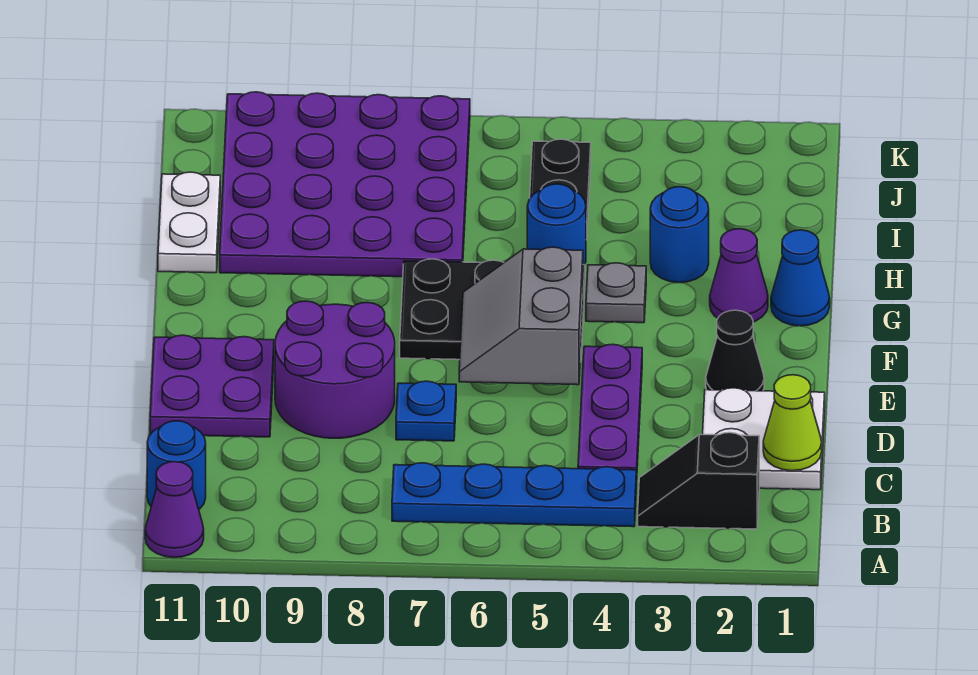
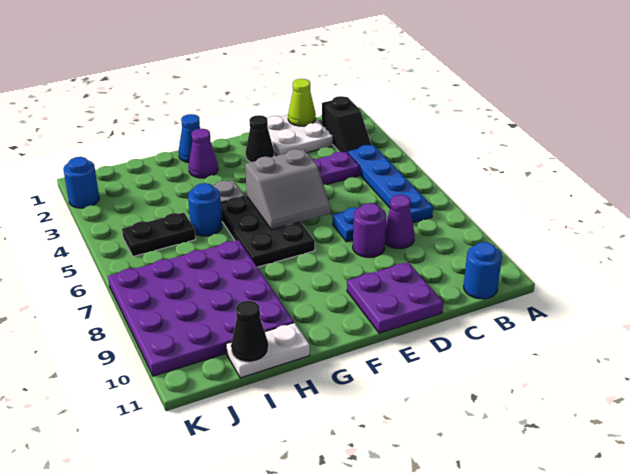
purple 1x1 cone [145,462,204,558] -> purple 1x1 cone moved to [385,195,415,248]
purple 2x2 round brick [275,301,395,438] -> purple 1x1 round brick [353,203,386,257]
blue 1x1 round brick [650,187,709,283] -> blue 1x1 round brick moved to [63,157,99,208]
none -> black 1x1 cone [231,301,268,362]

